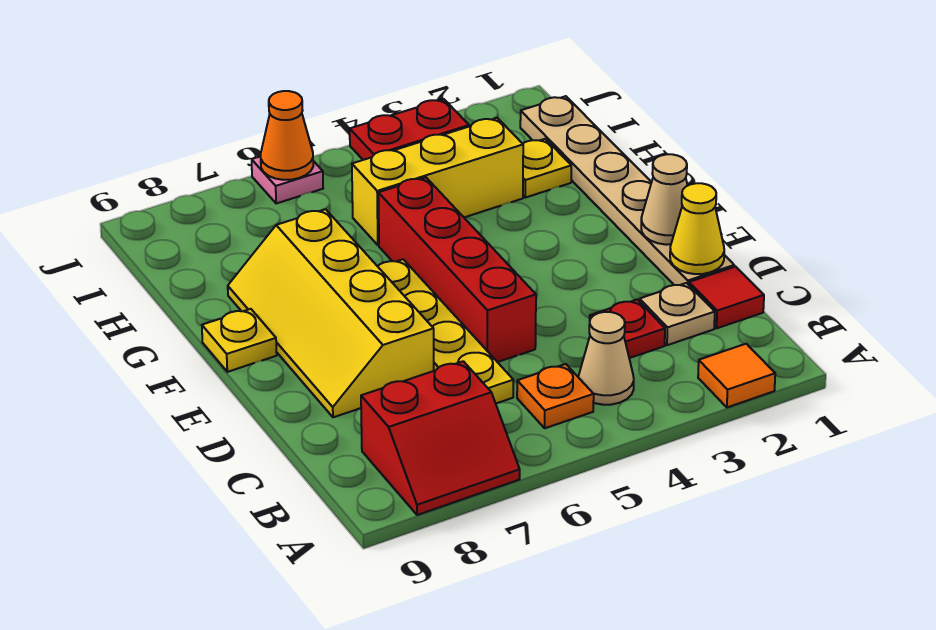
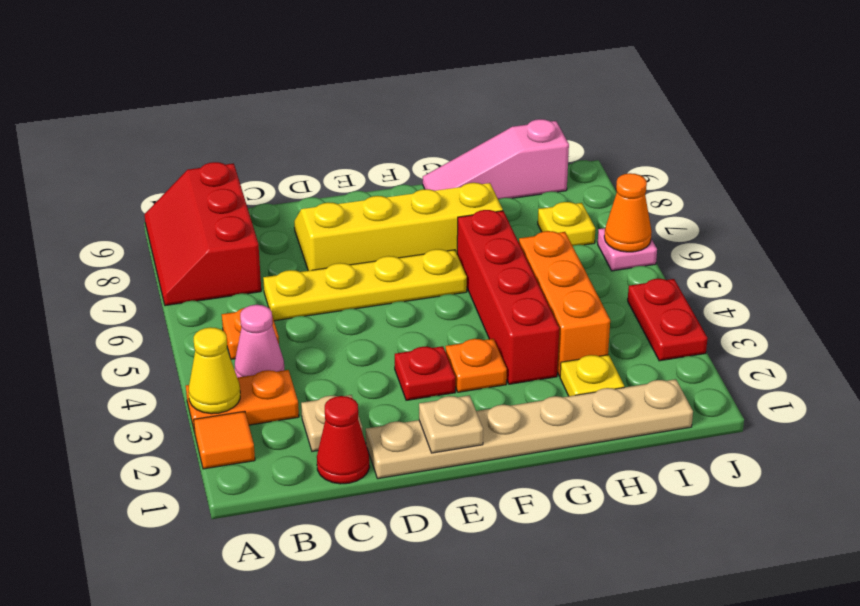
none -> orange 1x2 plate [186,370,299,432]
red 2x2 slope [361,361,520,515] -> red 2x3 slope [144,162,261,306]
tan 1x1 cone [578,312,634,405] -> pink 1x1 cone [235,305,284,378]
red 1x1 tile [689,267,764,328] -> red 1x1 cone [317,396,370,484]
red 1x1 plate [590,300,665,358] -> red 1x1 plate moved to [395,346,455,400]
yellow 1x1 cone [670,183,724,274] -> yellow 1x1 cone moved to [189,327,240,414]
red 1x4 brick [378,177,536,362] -> red 1x4 brick turned to [457,210,559,384]
tan 1x1 cone [641,154,688,245] -> tan 1x1 plate [419,395,483,453]
none -> orange 1x1 plate [446,339,507,392]
yellow 1x1 plate [202,309,277,372] -> yellow 1x1 plate moved to [538,202,595,246]
none -> pink 1x3 slope [423,119,569,199]
yellow 1x3 brick [352,118,523,245] -> orange 1x3 brick [519,231,610,376]

